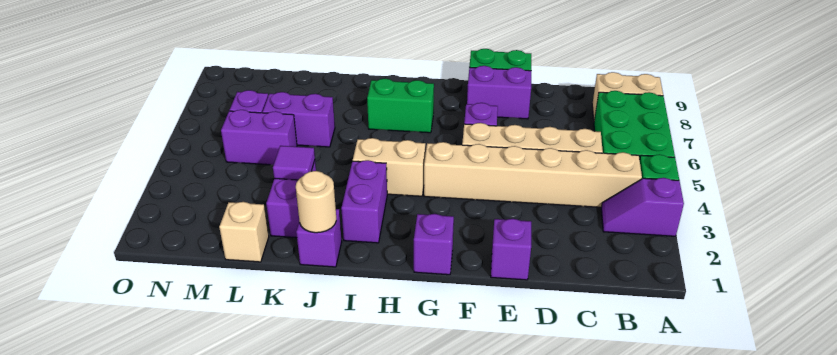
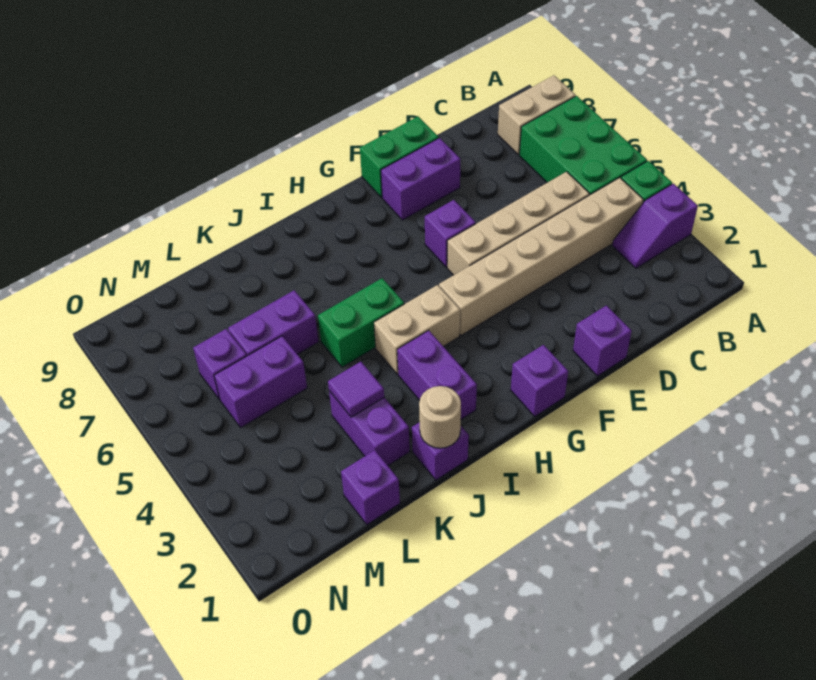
green 1x2 brick [367,79,434,133] -> green 1x2 brick moved to [318,278,404,367]
tan 1x1 brick [219,202,269,262] -> purple 1x1 brick [341,450,400,525]

